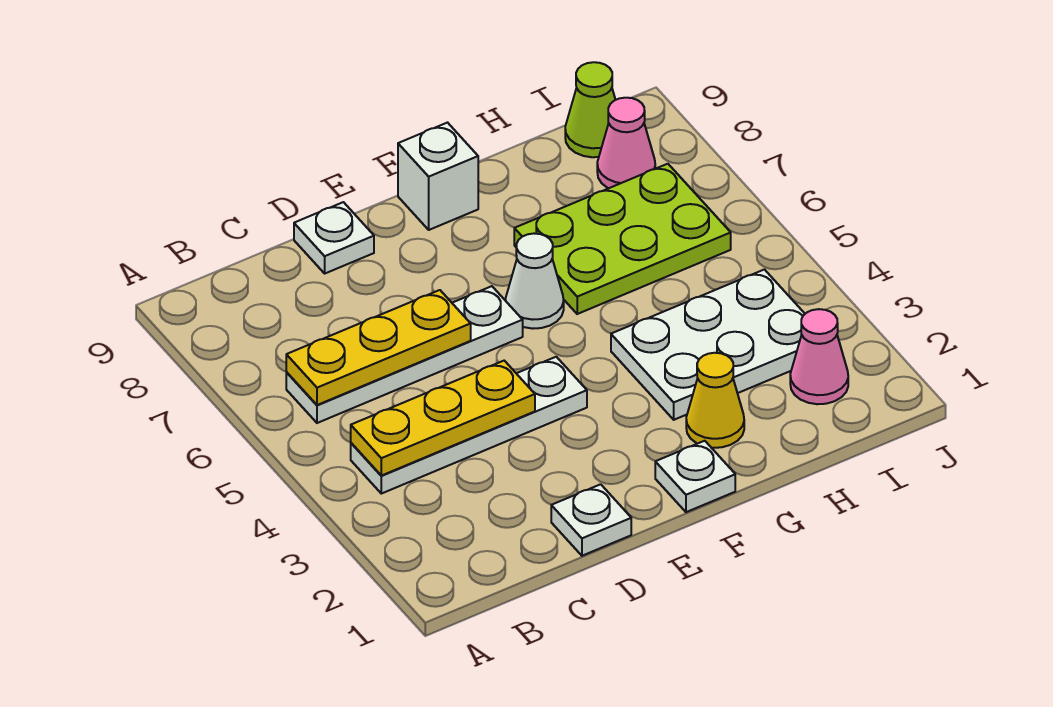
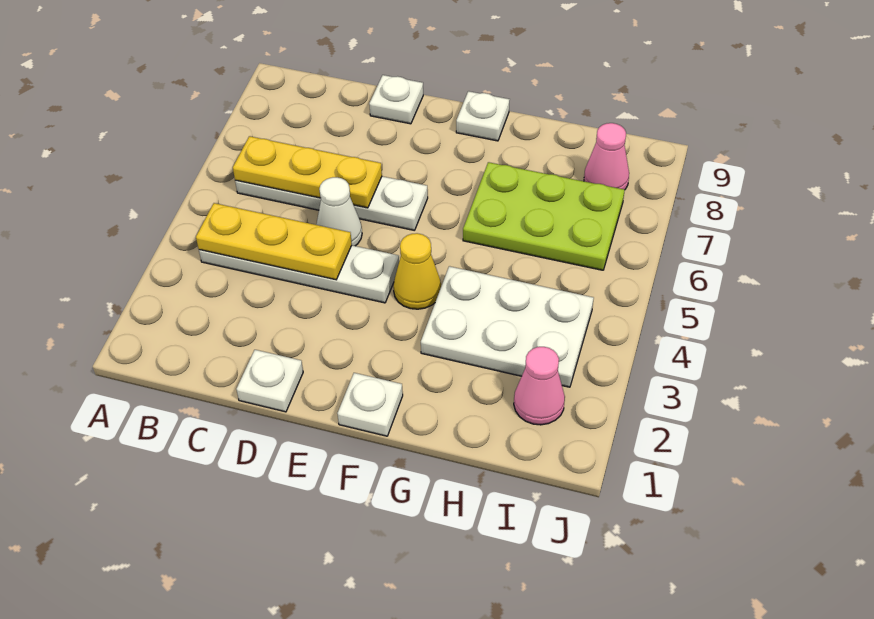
white 1x1 cone [506,234,564,329] -> white 1x1 cone moved to [316,177,362,246]
white 1x1 brick [398,123,478,230] -> white 1x1 plate [456,91,510,141]
yellow 1x1 cone [686,353,744,448] -> yellow 1x1 cone moved to [393,233,441,309]
lime 1x1 cone [565,62,615,157] -> none

